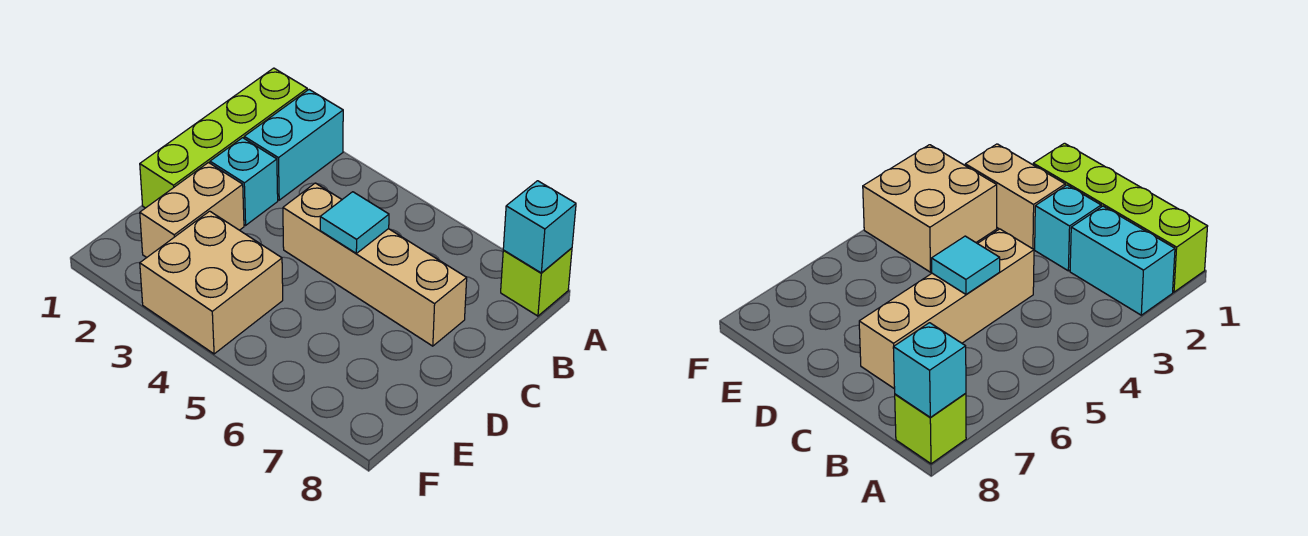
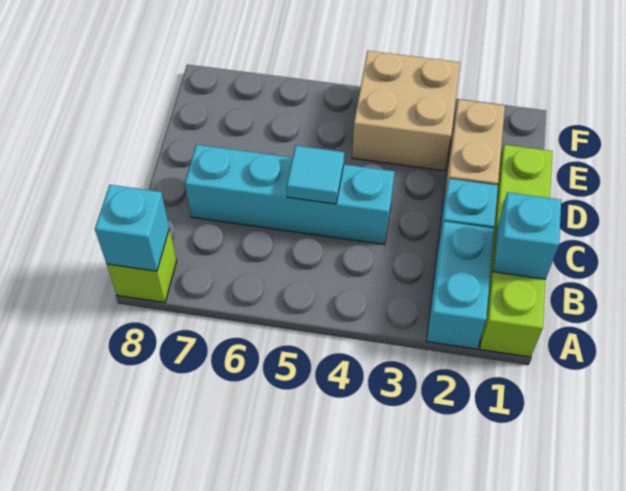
none -> cyan 1x1 brick [493,192,561,279]
tan 1x4 brick [283,183,467,346] -> cyan 1x4 brick [185,145,395,245]

